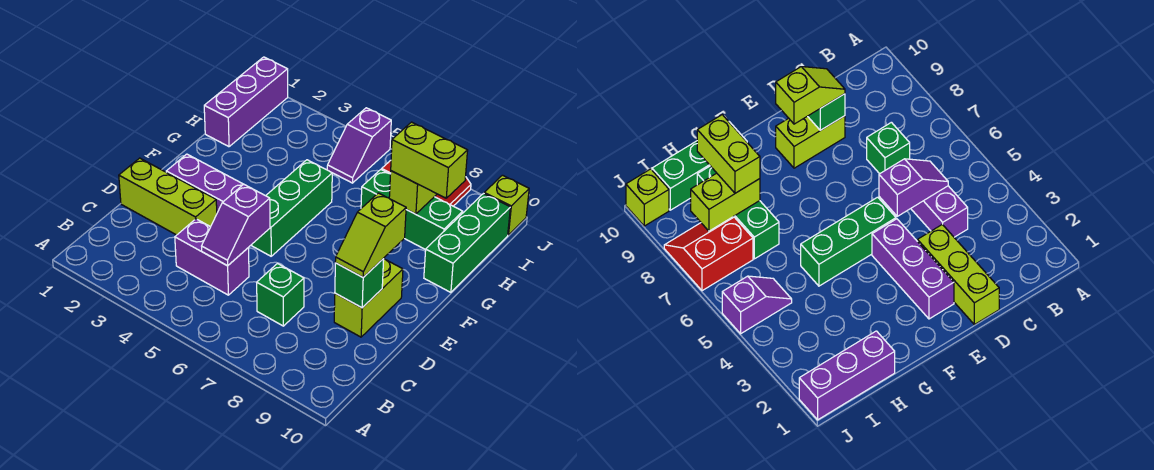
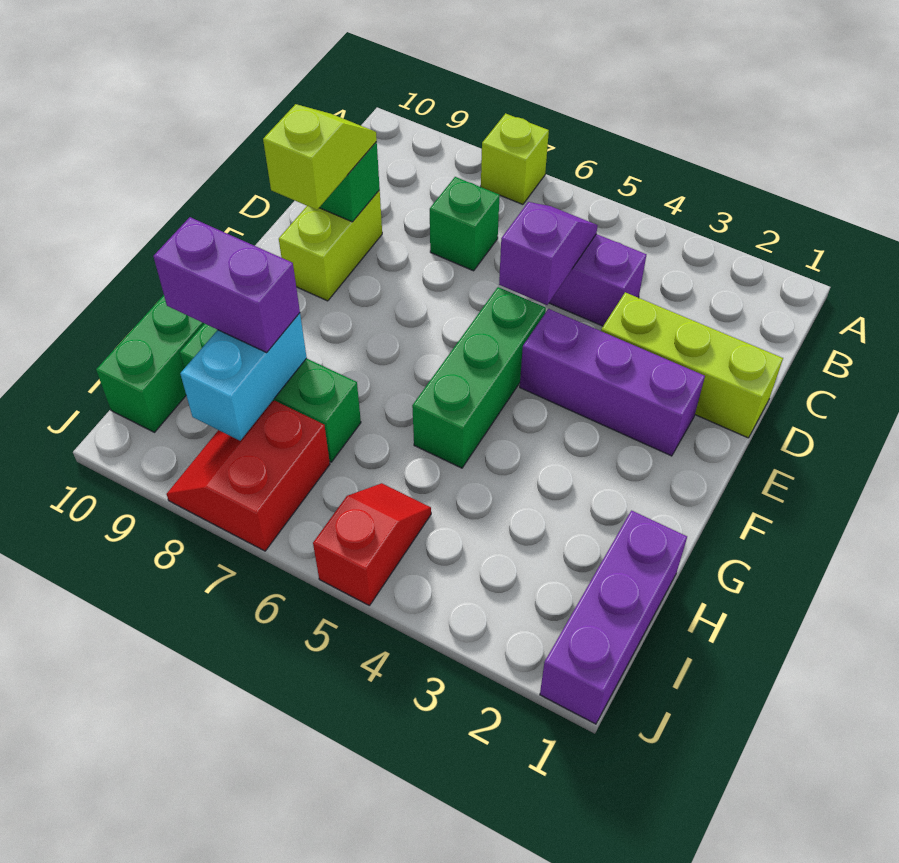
lime 1x2 brick [389,171,437,214] -> cyan 1x2 brick [180,313,307,441]
lime 1x2 brick [391,122,468,198] -> purple 1x2 brick [153,217,300,353]
purple 1x2 slope [327,108,391,183] -> red 1x2 slope [313,483,431,605]
lime 1x1 brick [484,175,529,235] -> lime 1x1 brick moved to [481,113,549,204]

